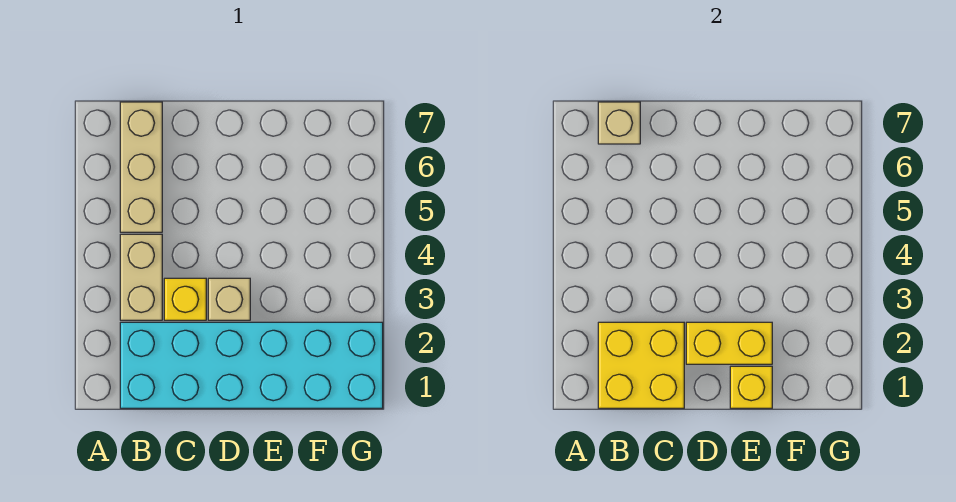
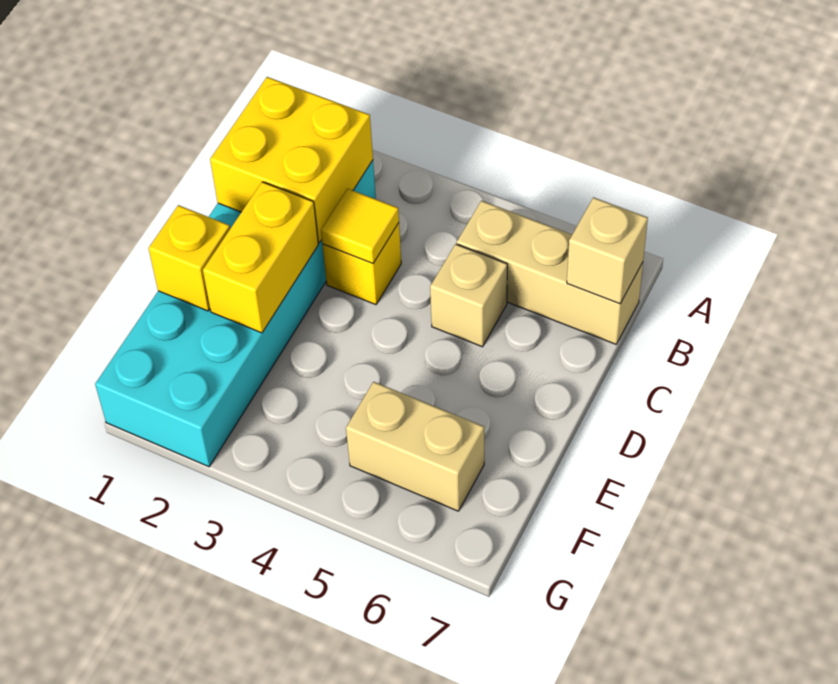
tan 1x2 brick [120,234,162,320] -> tan 1x2 brick moved to [346,382,484,511]
none -> yellow 1x1 tile [321,189,399,264]
tan 1x1 brick [208,278,250,320] -> tan 1x1 brick moved to [430,244,507,347]

